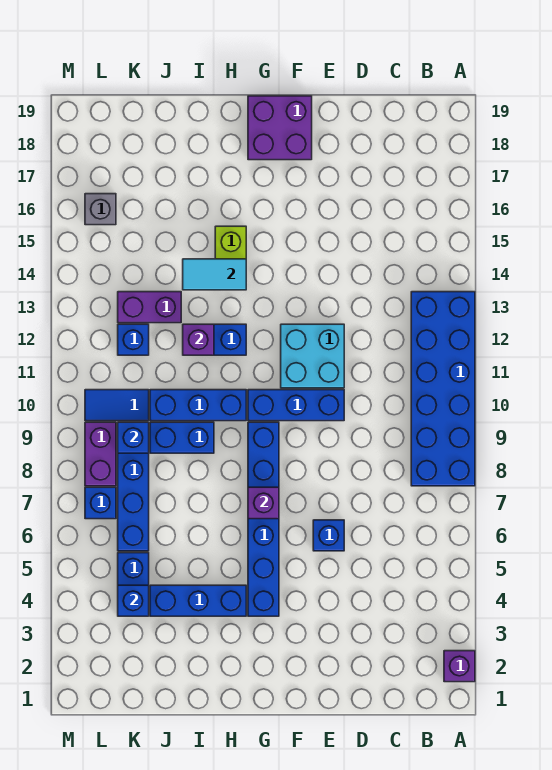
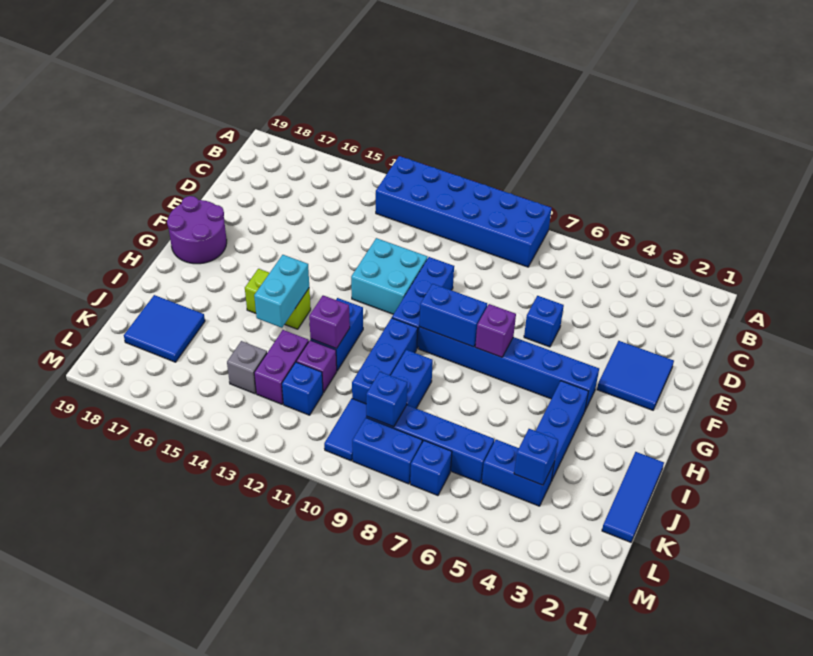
purple 1x1 brick [444,651,475,682] -> purple 1x1 brick moved to [296,340,337,393]
none -> blue 2x2 tile [597,341,674,410]
purple 2x2 brick [248,96,312,160] -> purple 2x2 round brick [167,196,227,264]
none -> blue 1x2 brick [420,284,487,347]
cyan 1x2 tile [183,259,246,290] -> cyan 1x2 brick [254,255,309,328]
none -> blue 1x3 tile [602,452,664,542]
none -> blue 2x2 tile [124,295,205,362]
purple 1x2 brick [85,422,116,486] -> blue 1x2 brick [352,418,422,484]
grey 1x1 brick [85,194,116,225] -> grey 1x1 brick moved to [227,341,267,394]

